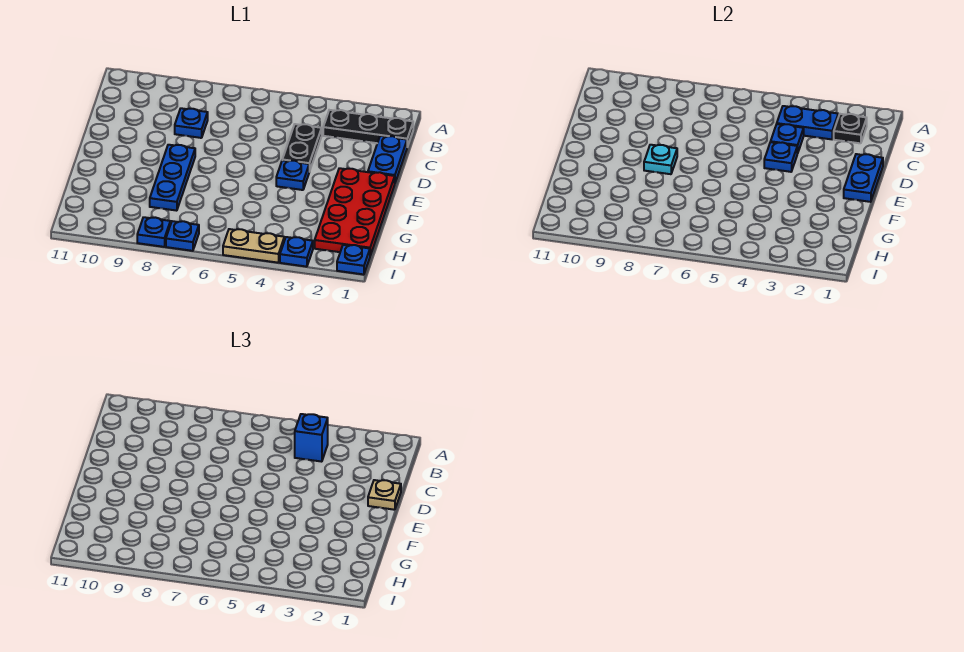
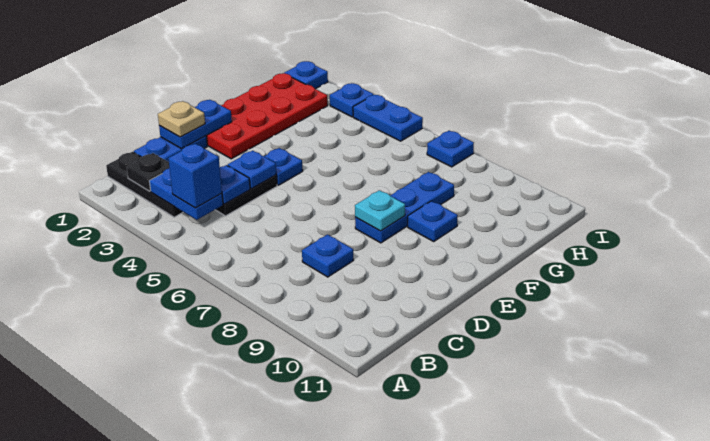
tan 1x2 plate [223,229,284,263] -> blue 1x2 plate [353,95,423,141]
blue 1x1 plate [137,217,170,247] -> blue 1x1 plate moved to [408,201,458,241]

